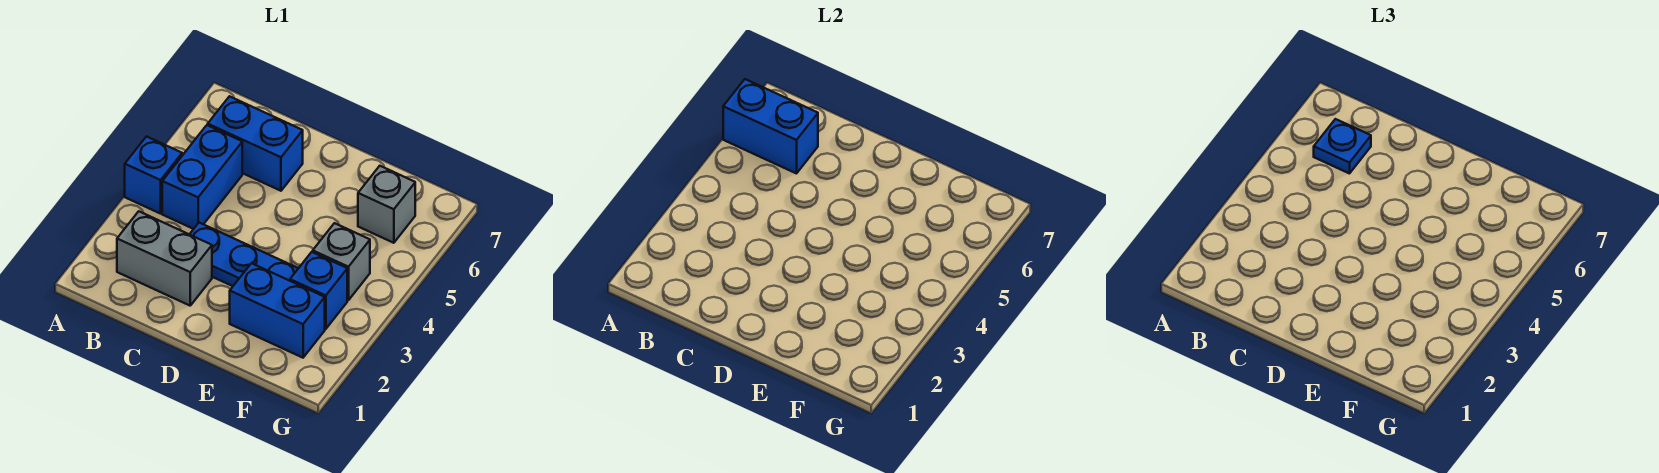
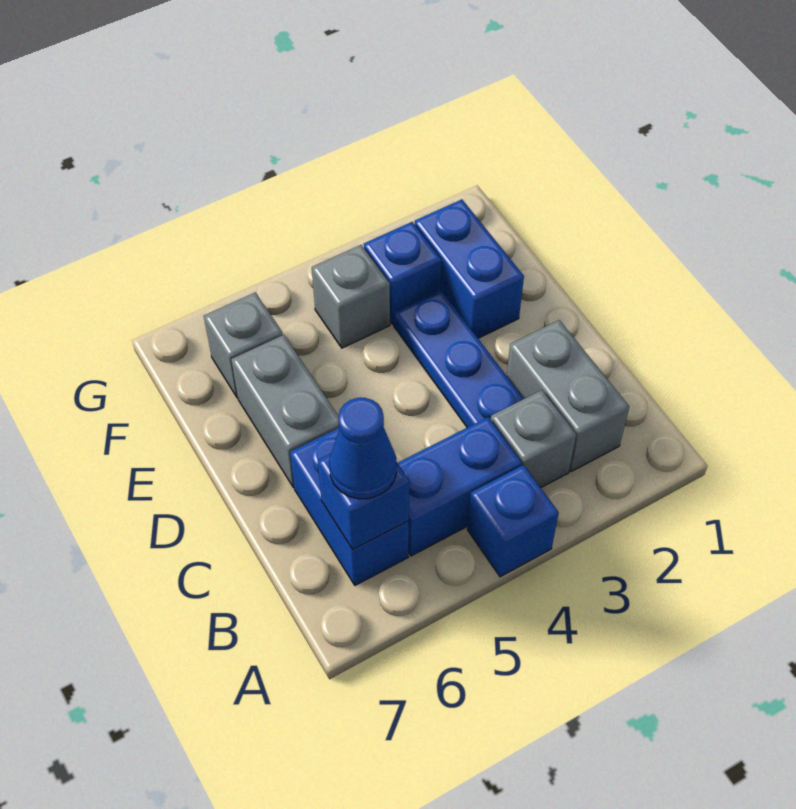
blue 1x2 brick [723,79,818,174] -> blue 1x1 brick [318,453,409,550]
none -> grey 1x1 brick [491,390,576,487]
blue 1x1 plate [1314,119,1371,174] -> blue 1x1 cone [329,398,397,499]
none -> grey 1x2 brick [231,335,339,488]

